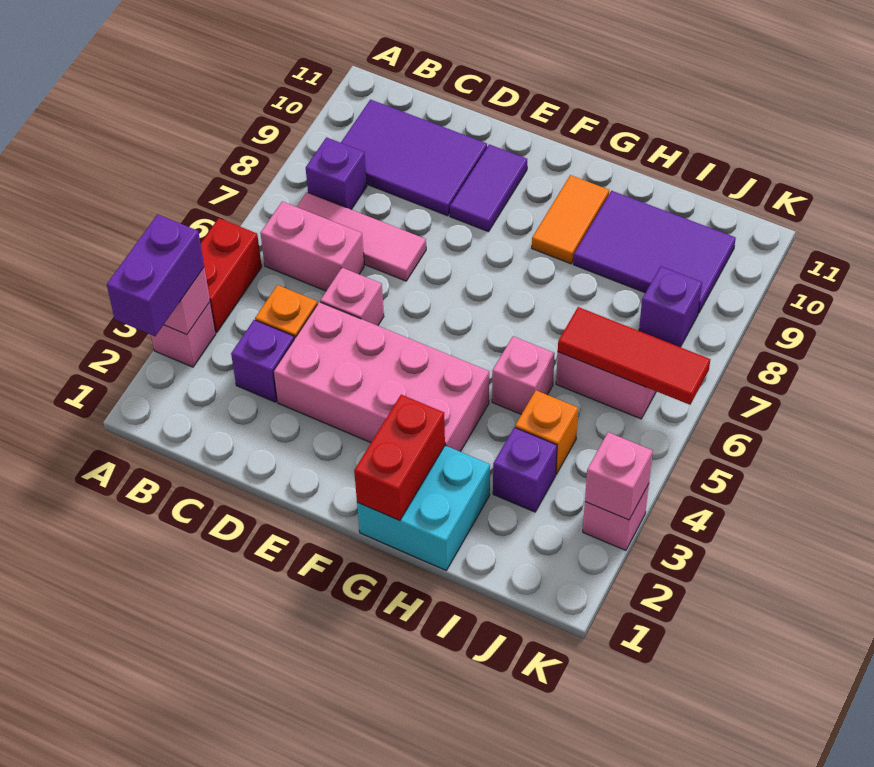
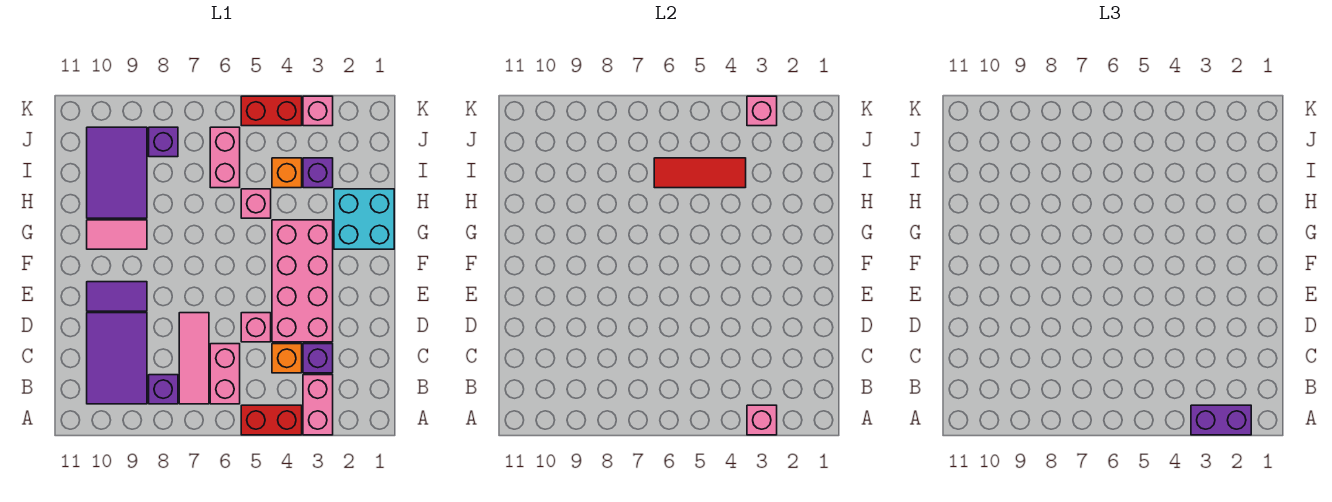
pink 1x1 brick [151,302,216,367] -> pink 1x2 brick [303,375,333,435]
red 1x2 brick [354,395,445,521] -> red 1x2 brick moved to [241,96,302,126]
orange 1x2 tile [532,175,609,264] -> pink 1x2 tile [87,220,147,249]
red 1x3 tile [558,307,710,405] -> red 1x3 tile turned to [654,158,746,188]

